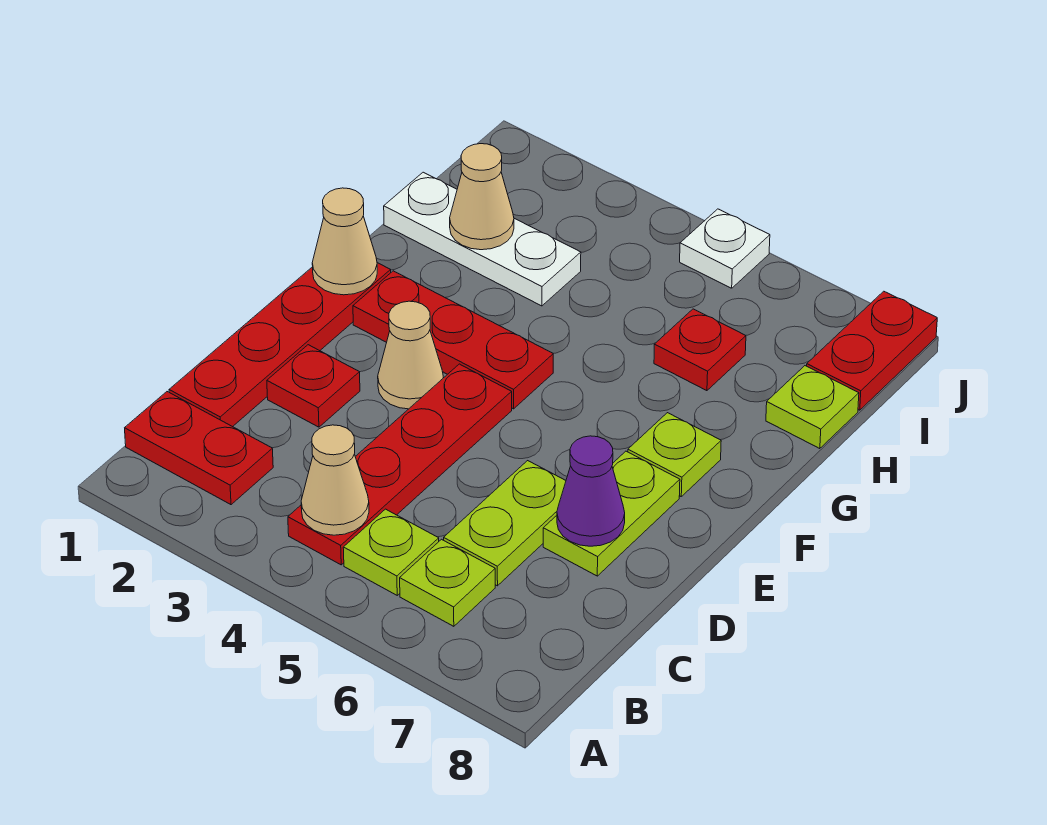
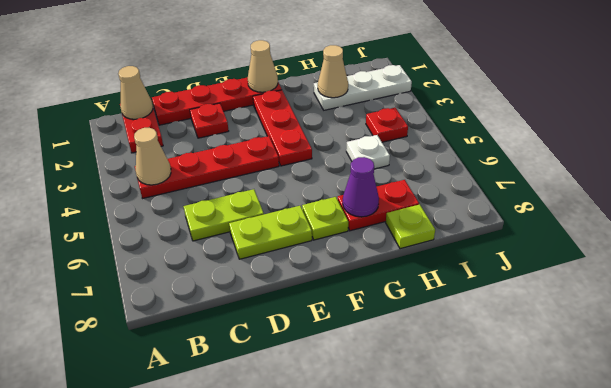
lime 1x1 plate [343,509,439,595] -> none
lime 1x1 plate [400,539,495,626] -> none
purple 1x1 cone [557,436,625,546] -> purple 1x1 cone moved to [343,157,379,217]
tan 1x1 cone [378,301,443,409] -> tan 1x1 cone moved to [118,66,153,119]
white 1x3 plate [384,172,581,306] -> white 1x3 plate turned to [314,65,412,110]
red 1x1 plate [654,309,746,391] -> red 1x1 plate moved to [366,108,408,142]
red 1x2 plate [807,291,937,410] -> red 1x2 plate moved to [338,180,419,231]
white 1x1 plate [680,209,770,288] -> white 1x1 plate moved to [346,135,390,169]

